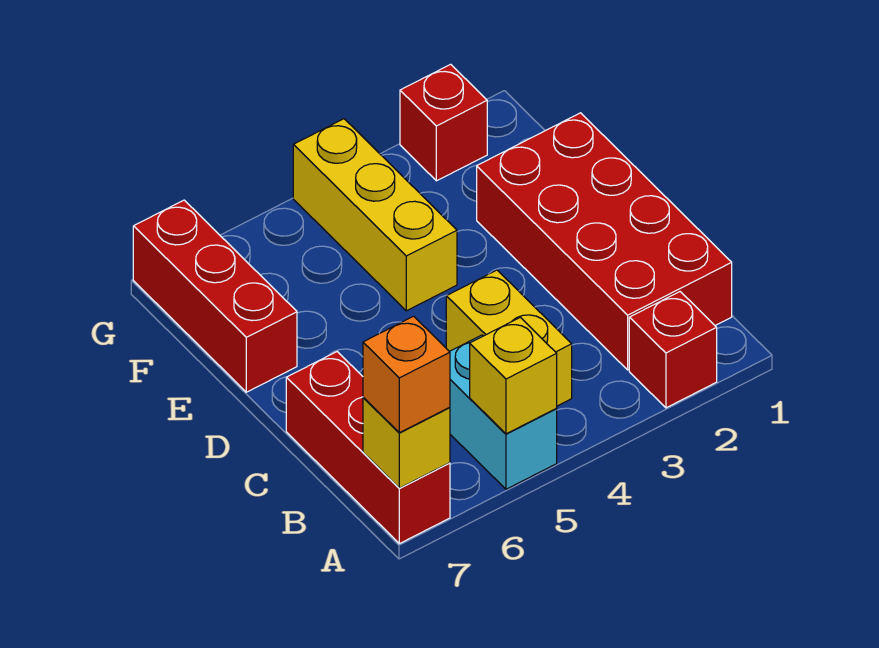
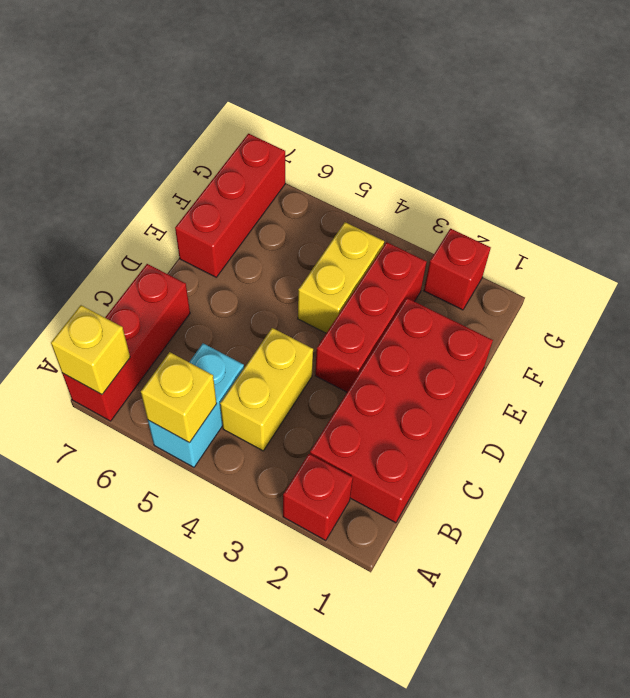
orange 1x1 brick [363,316,450,433] -> none
none -> red 1x3 brick [315,242,427,392]
yellow 1x3 brick [293,119,457,311] -> yellow 1x2 brick [298,222,384,333]

